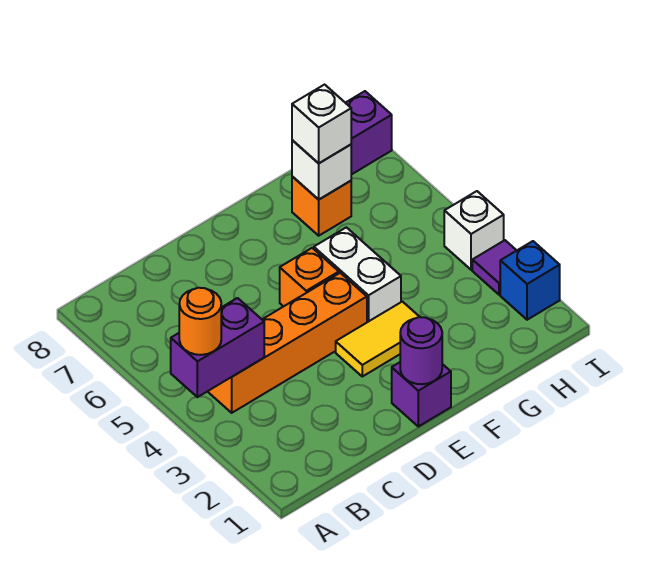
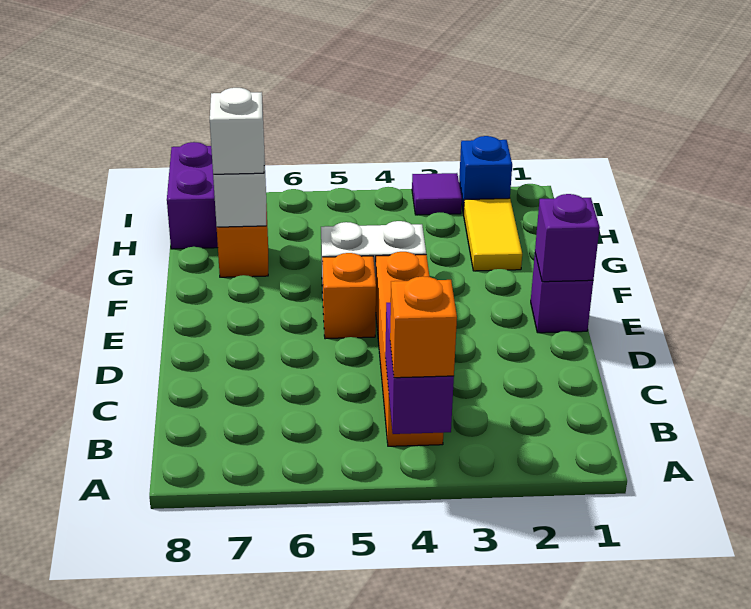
orange 1x1 round brick [179,288,221,355] -> orange 1x1 brick [390,276,457,378]
purple 1x1 round brick [400,317,442,384] -> purple 1x1 brick [535,194,600,282]
yellow 1x2 tile [336,302,419,376] -> yellow 1x2 tile moved to [464,198,522,271]
white 1x1 brick [444,191,504,270] -> none

